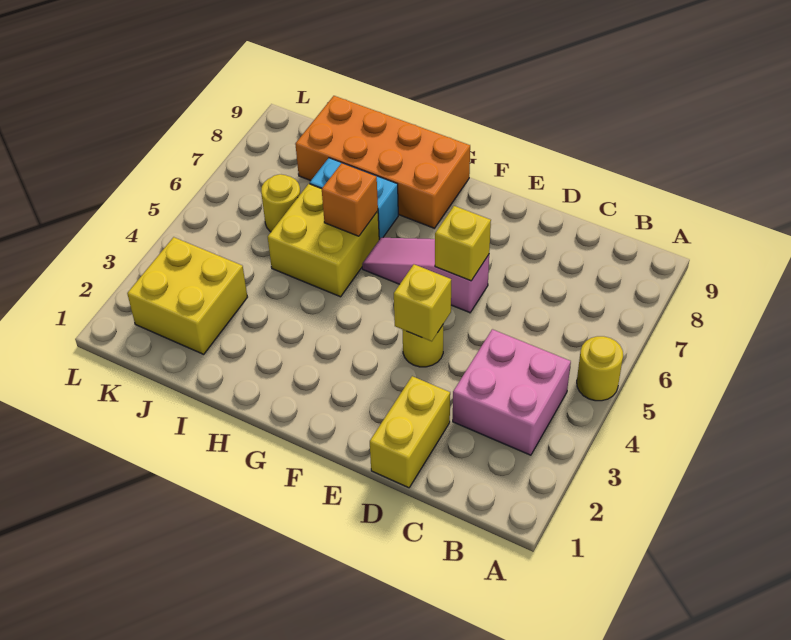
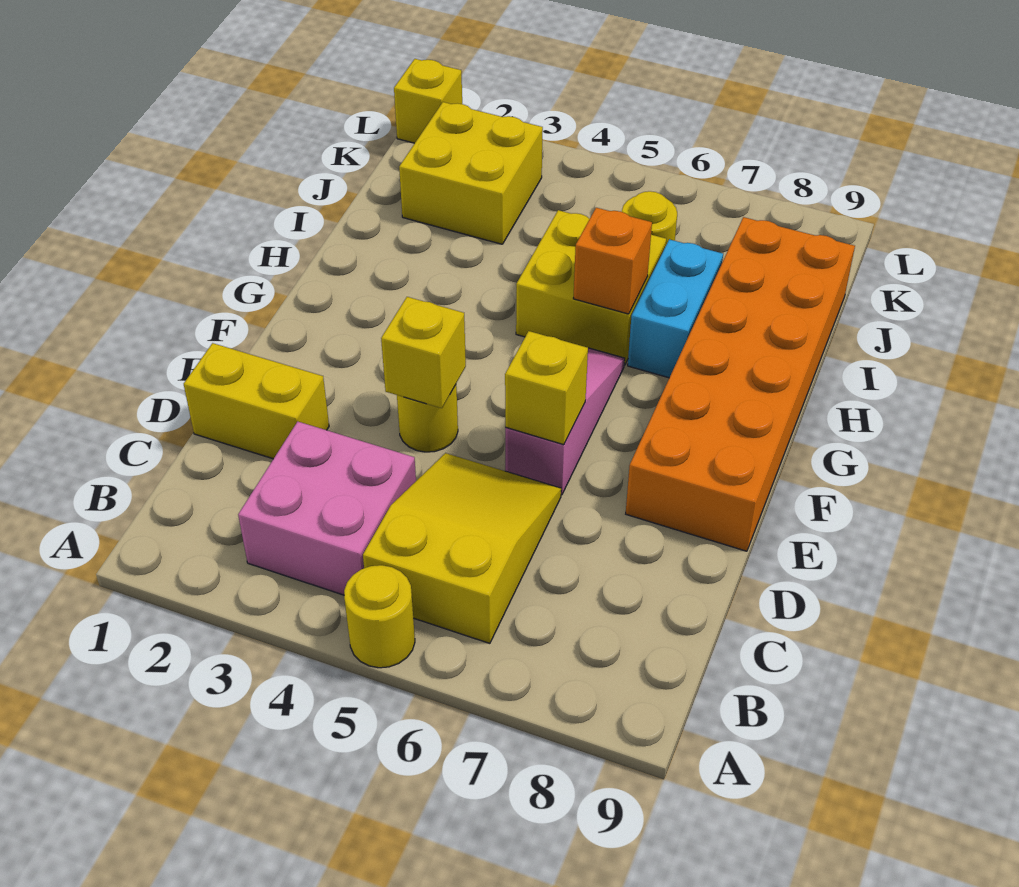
none -> yellow 2x3 slope [363,453,561,643]
orange 2x4 brick [295,96,470,228] -> orange 2x6 brick [626,217,855,551]
none -> yellow 1x1 brick [394,59,462,143]

